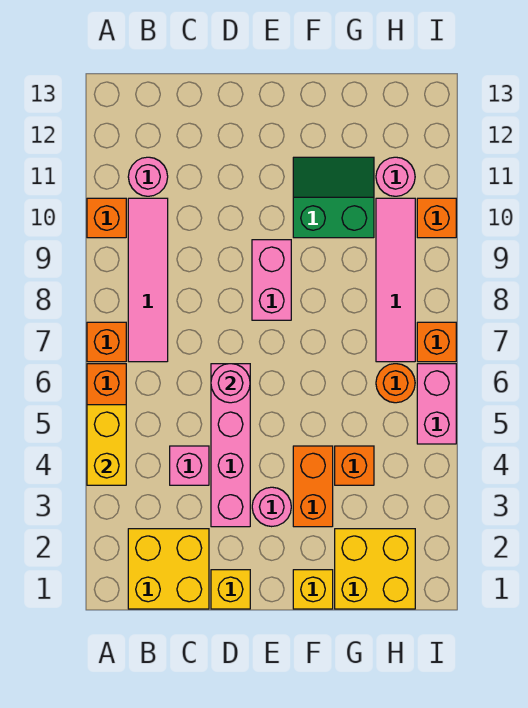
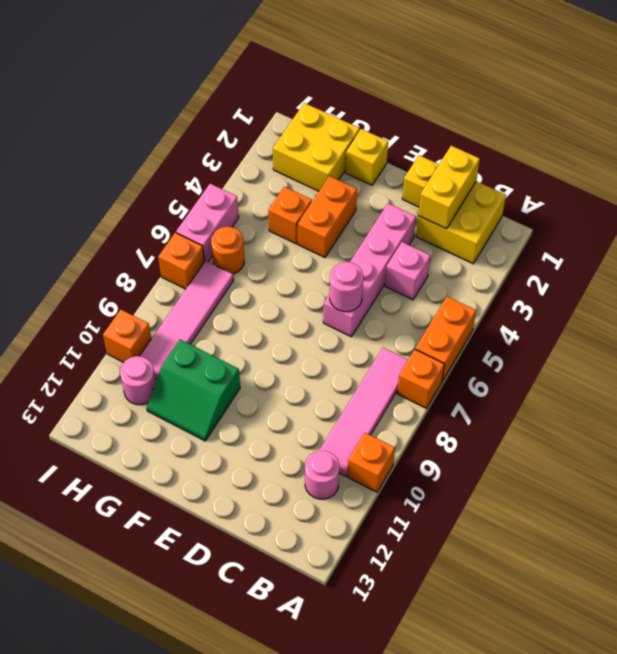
yellow 1x2 brick [87,405,126,485] -> yellow 1x2 brick moved to [418,146,480,229]
pink 1x1 round brick [252,487,291,527] -> none
pink 1x2 brick [252,240,291,320] -> none

